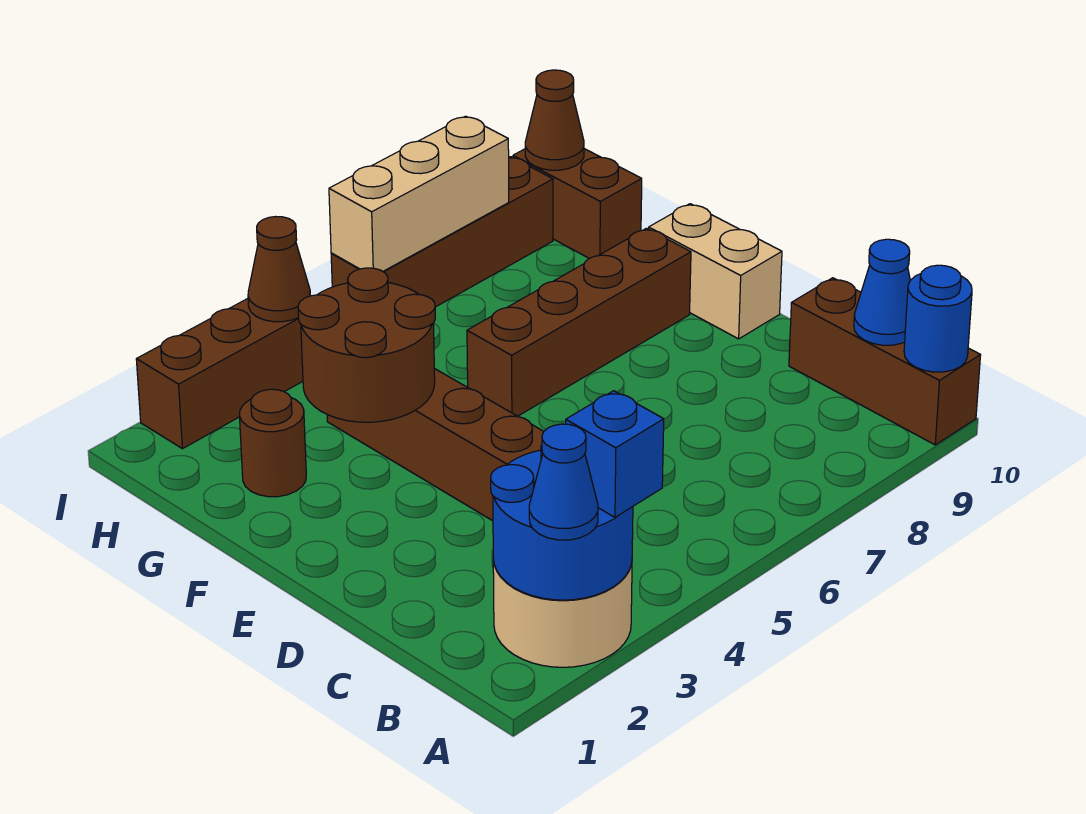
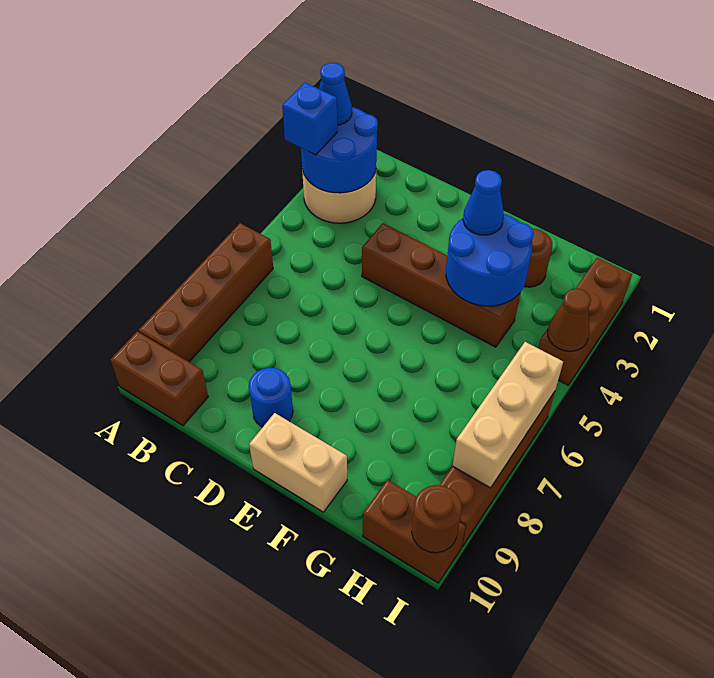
brown 1x3 brick [789,278,981,445] -> brown 1x2 brick [111,332,208,426]
blue 1x1 round brick [904,265,972,372] -> blue 1x1 round brick moved to [249,368,293,427]
blue 1x1 cone [854,239,910,345] -> blue 1x1 cone moved to [463,170,504,235]
brown 2x2 round brick [298,268,435,422] -> blue 2x2 round brick [446,214,534,306]
brown 1x4 brick [467,228,691,416] -> brown 1x4 brick moved to [139,223,273,362]
brown 1x1 cone [525,70,584,170] -> brown 1x1 round brick [412,485,462,553]

